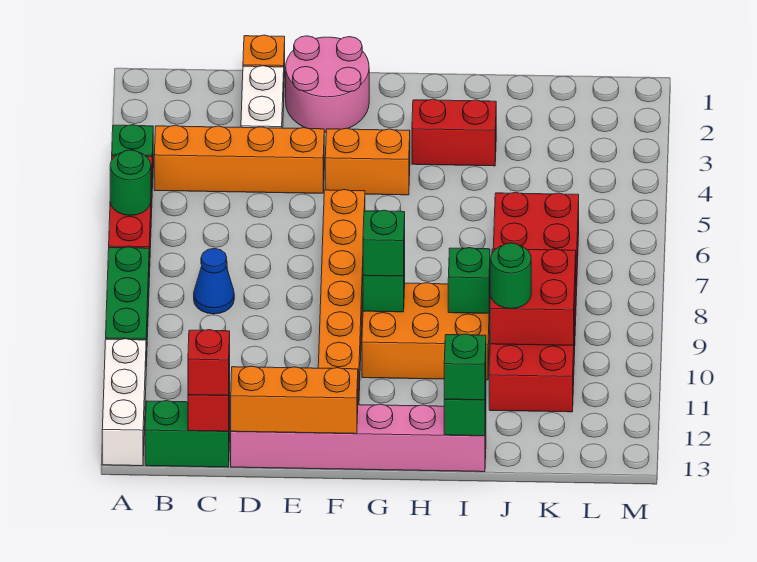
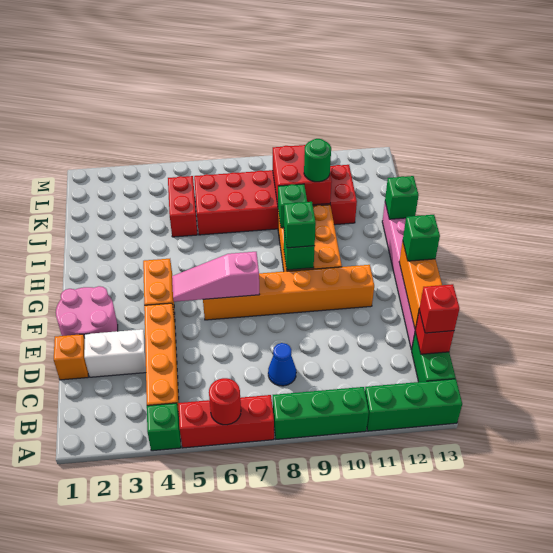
green 1x1 round brick [110,150,151,215] -> red 1x1 round brick [209,378,241,425]
white 1x3 brick [102,339,146,466] -> green 1x3 brick [365,379,462,431]
none -> pink 1x3 slope [172,252,259,302]
red 1x2 brick [412,99,496,166] -> red 1x2 brick moved to [168,176,197,237]
green 1x1 brick [444,334,486,400] -> green 1x1 brick moved to [403,215,440,261]

